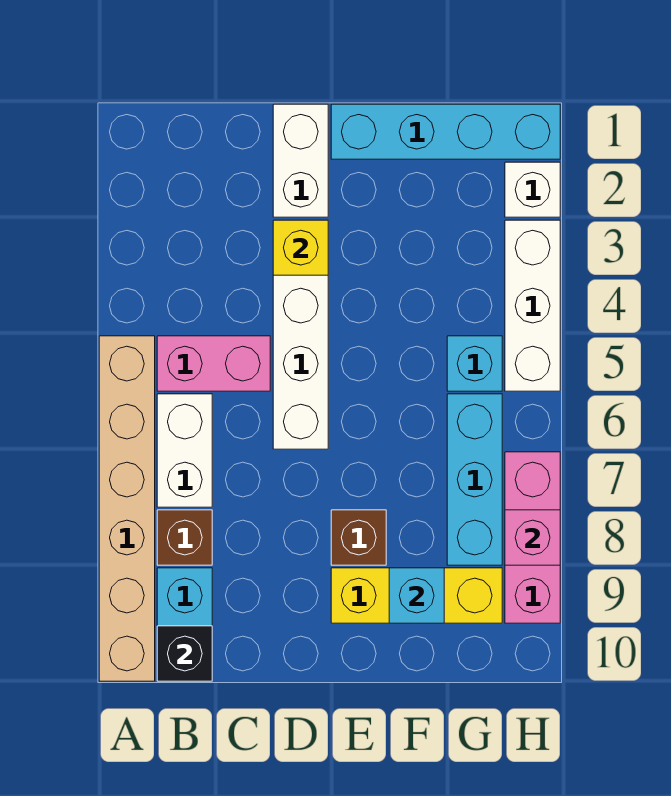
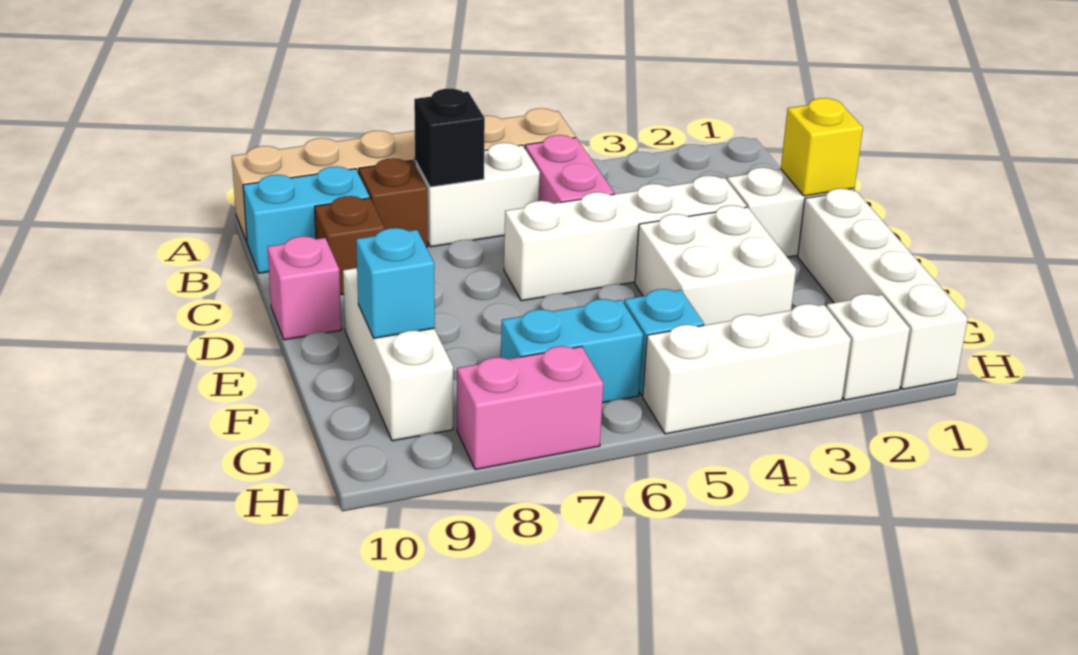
black 1x1 brick [157,626,212,681] -> black 1x1 brick moved to [414,89,485,187]
yellow 1x1 brick [273,220,328,275] -> yellow 1x1 brick moved to [781,98,863,196]
cyan 1x4 brick [331,104,560,159] -> white 1x4 brick [798,188,968,389]
none -> white 2x2 brick [635,205,796,325]
brown 1x1 brick [331,510,386,565] -> brown 1x1 brick moved to [315,196,385,295]
yellow 1x3 brick [331,568,502,623] -> white 1x3 brick [343,268,453,441]
cyan 1x3 brick [447,394,502,565] -> cyan 1x2 brick [501,299,643,403]
pink 1x3 brick [505,452,560,623] -> pink 1x2 brick [457,346,603,470]
pink 1x1 brick [505,510,560,565] -> pink 1x1 brick moved to [268,236,342,340]

